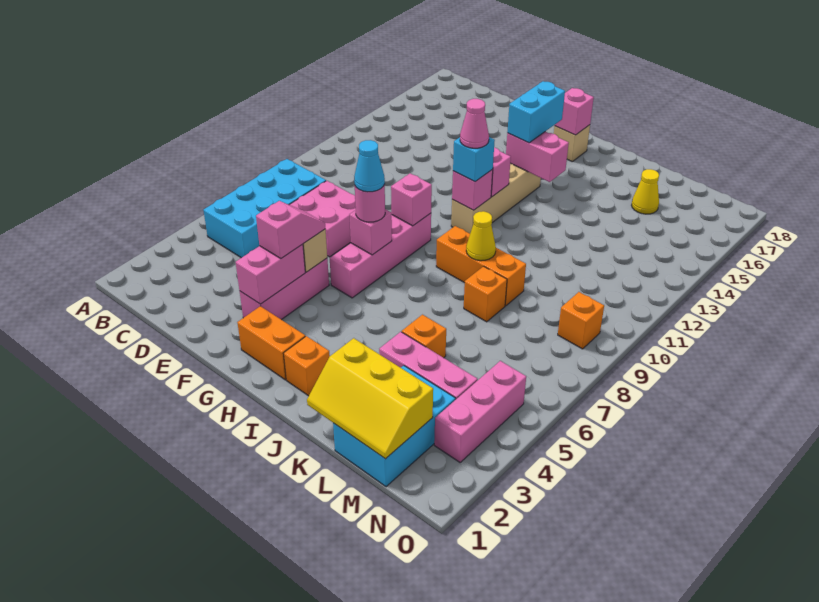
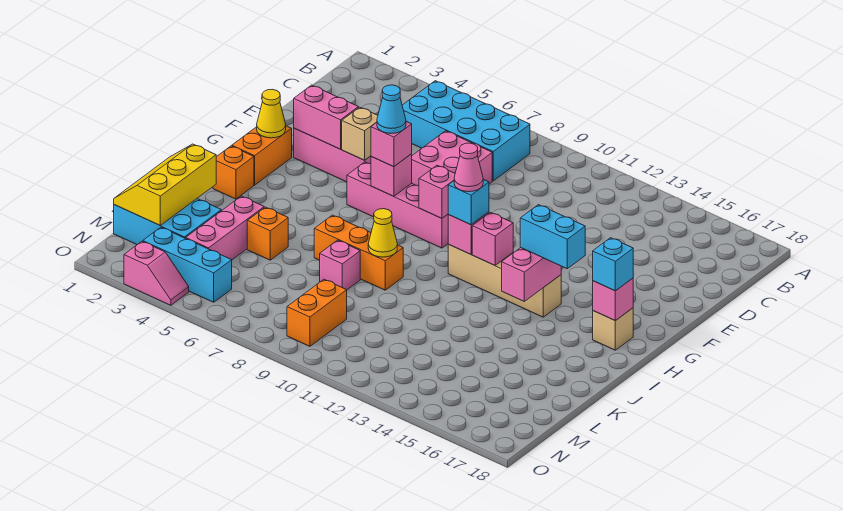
pink 1x2 slope [256,201,325,258] -> pink 1x2 slope moved to [124,241,189,305]
pink 1x1 round brick [355,185,385,222] -> pink 1x1 brick [371,121,412,167]
none -> cyan 1x1 brick [593,238,633,291]
orange 1x3 brick [436,226,526,306] -> orange 1x3 brick turned to [314,215,403,290]
orange 1x1 brick [464,266,507,322] -> pink 1x1 brick [320,240,360,290]
yellow 1x1 cone [632,169,659,214] -> yellow 1x1 cone moved to [257,89,286,138]
pink 1x3 brick [434,361,526,462] -> cyan 1x3 brick [143,227,232,302]
orange 1x1 brick [558,292,604,349] -> orange 1x2 brick [287,279,347,346]

